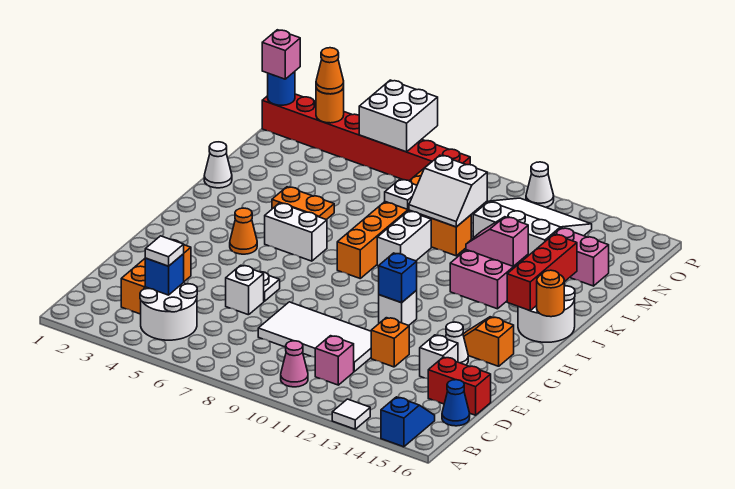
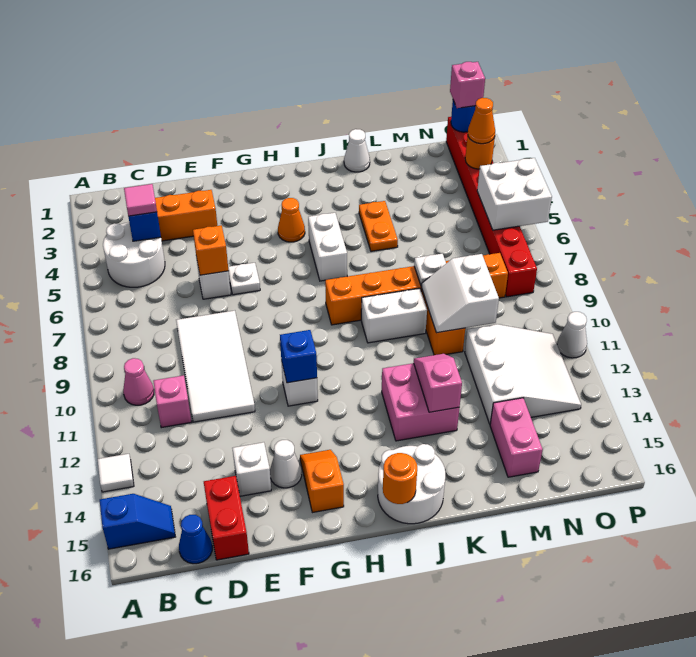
white 1x1 tile [145,236,184,266] -> pink 1x1 tile [124,184,157,216]
orange 1x1 brick [371,318,409,367] -> orange 1x1 brick moved to [193,226,229,275]
red 1x3 brick [507,234,577,311] -> none

